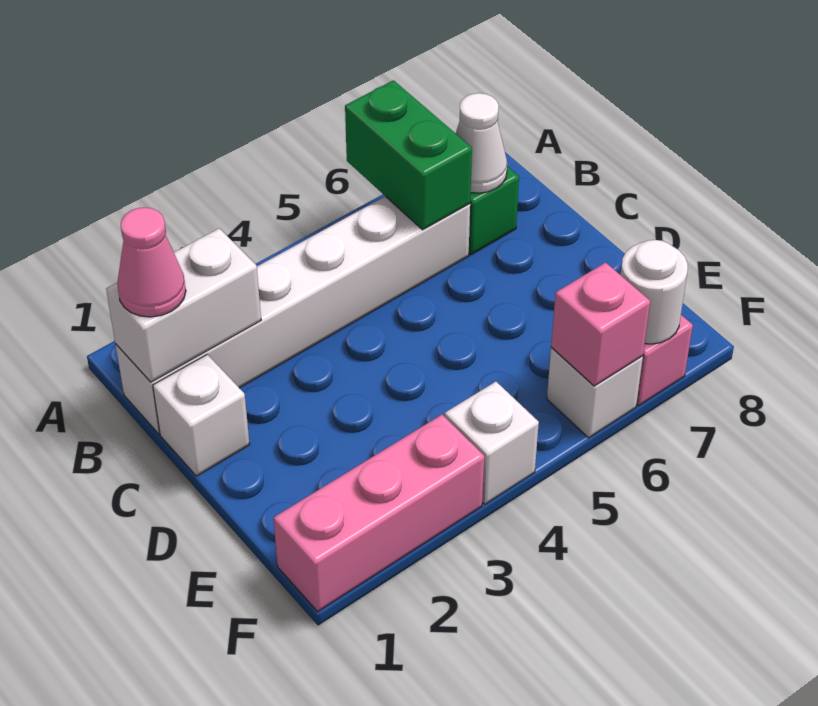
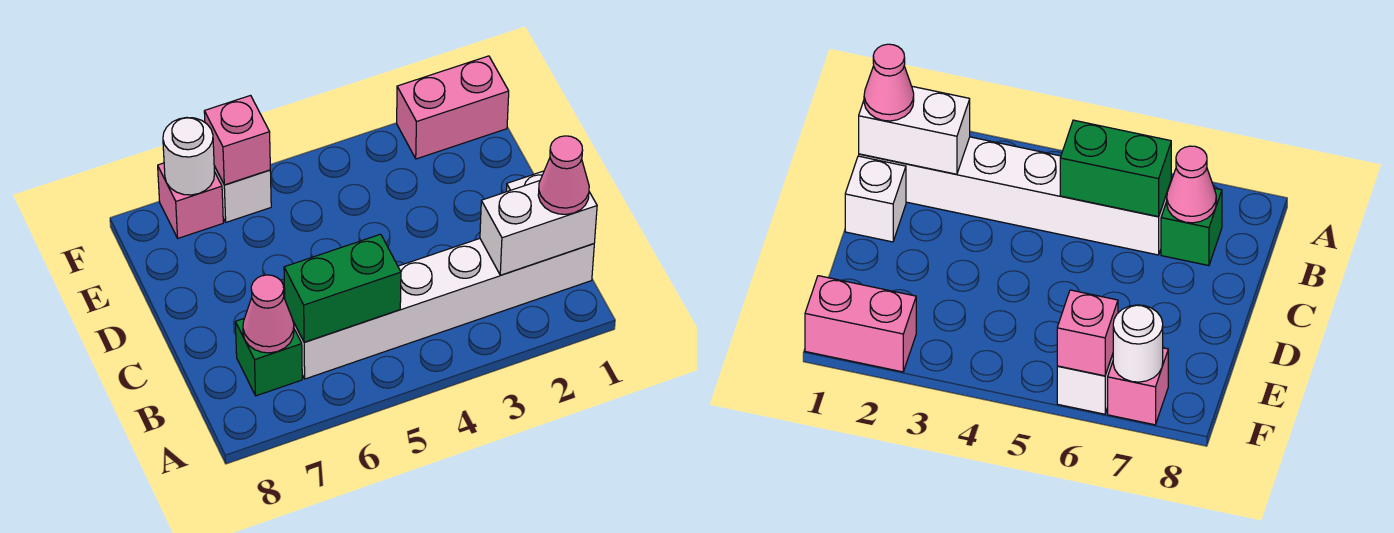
green 1x2 brick [345,80,472,230] -> green 1x2 brick turned to [284,234,401,342]
white 1x1 cone [456,93,507,193] -> pink 1x1 cone [243,275,294,353]
pink 1x3 brick [273,415,484,611] -> pink 1x2 brick [397,56,509,159]
white 1x1 brick [445,382,539,504] -> none

